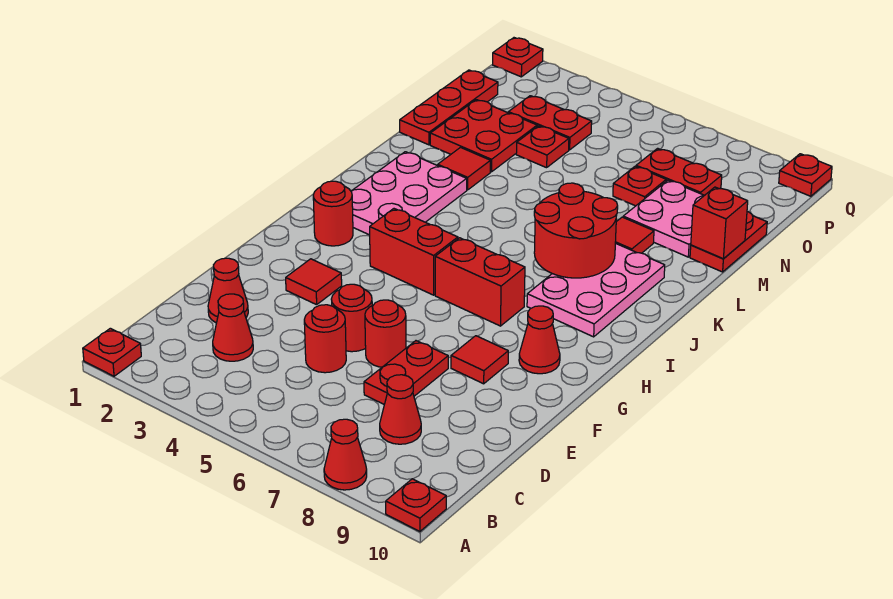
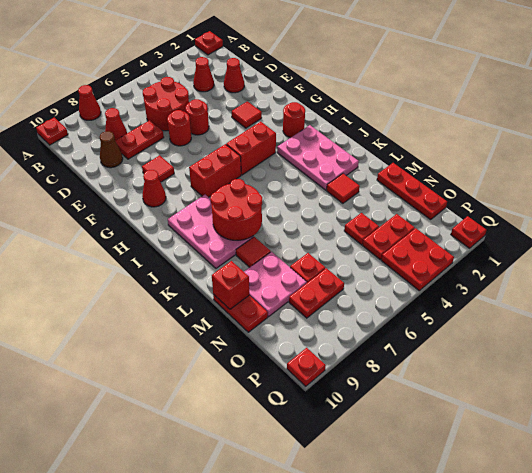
red 1x1 round brick [304,305,346,373] -> red 2x2 round brick [143,77,189,131]
red 1x2 plate [364,341,448,404] -> red 1x2 plate turned to [115,120,164,159]
none -> brown 1x1 cone [100,131,123,168]
red 2x2 plate [430,100,537,172] -> red 2x2 plate moved to [381,228,454,291]

